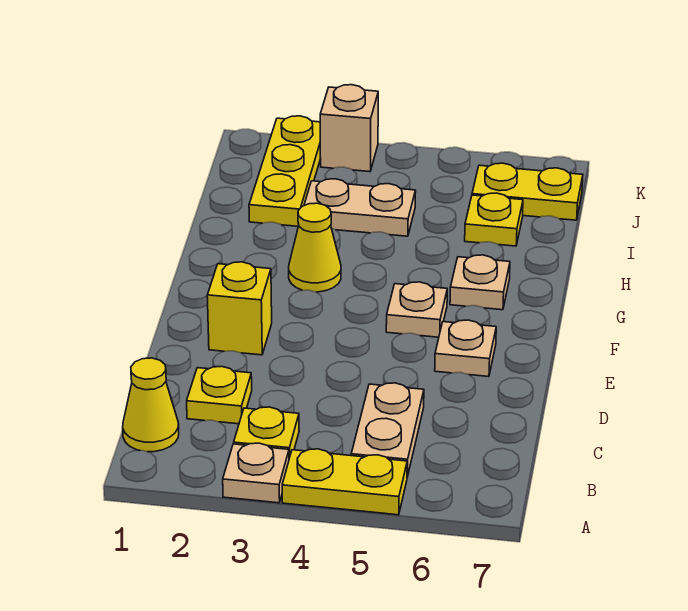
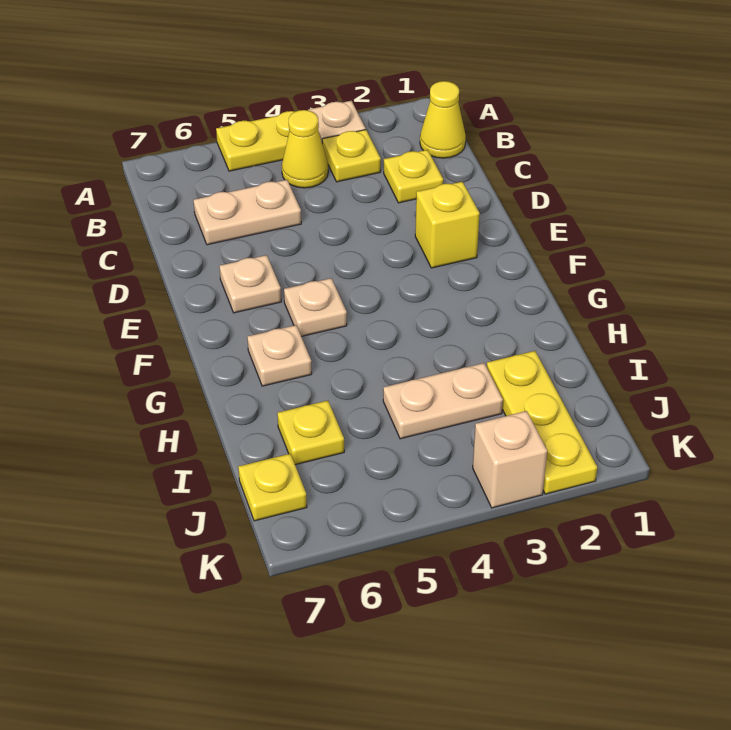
tan 1x2 plate [351,383,424,477] -> tan 1x2 plate turned to [194,180,301,245]
yellow 1x1 cone [289,203,341,292] -> yellow 1x1 cone moved to [282,110,328,188]
yellow 1x2 plate [472,163,583,220] -> yellow 1x1 plate [238,454,307,521]

